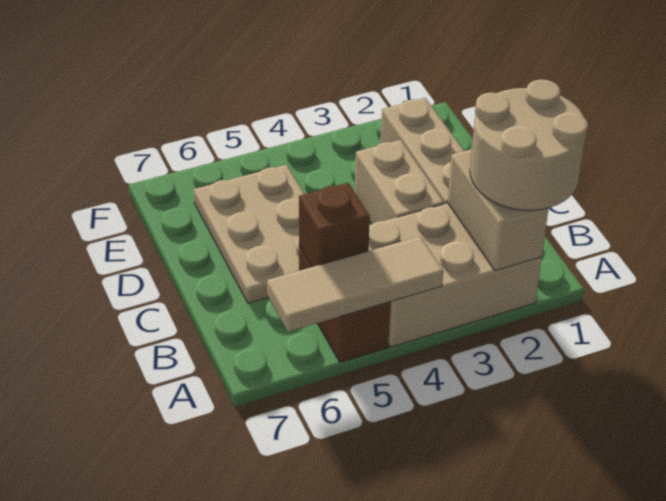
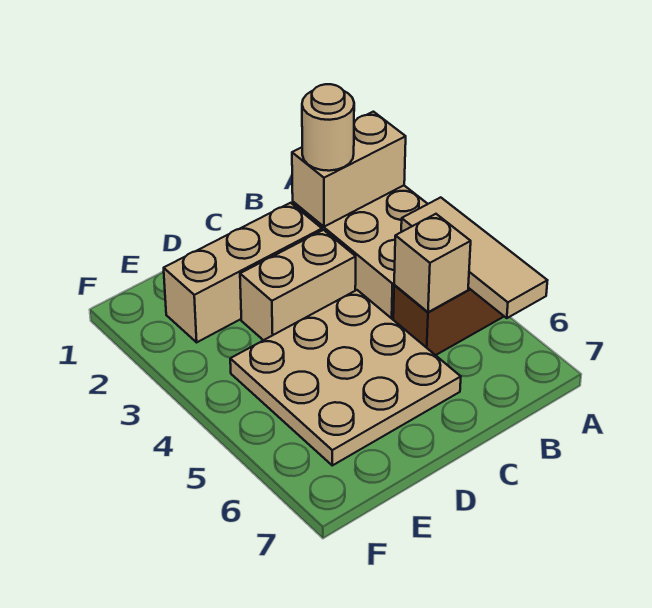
tan 2x2 round brick [470,79,588,210] -> tan 1x1 round brick [302,84,354,171]
brown 1x1 brick [299,183,370,267] -> tan 1x1 brick [394,214,471,312]
tan 2x3 plate [194,165,304,303] -> tan 3x3 plate [230,290,461,465]

